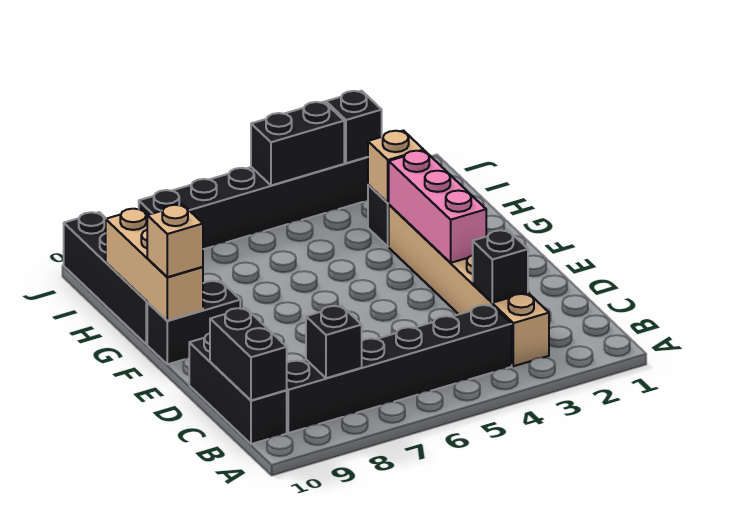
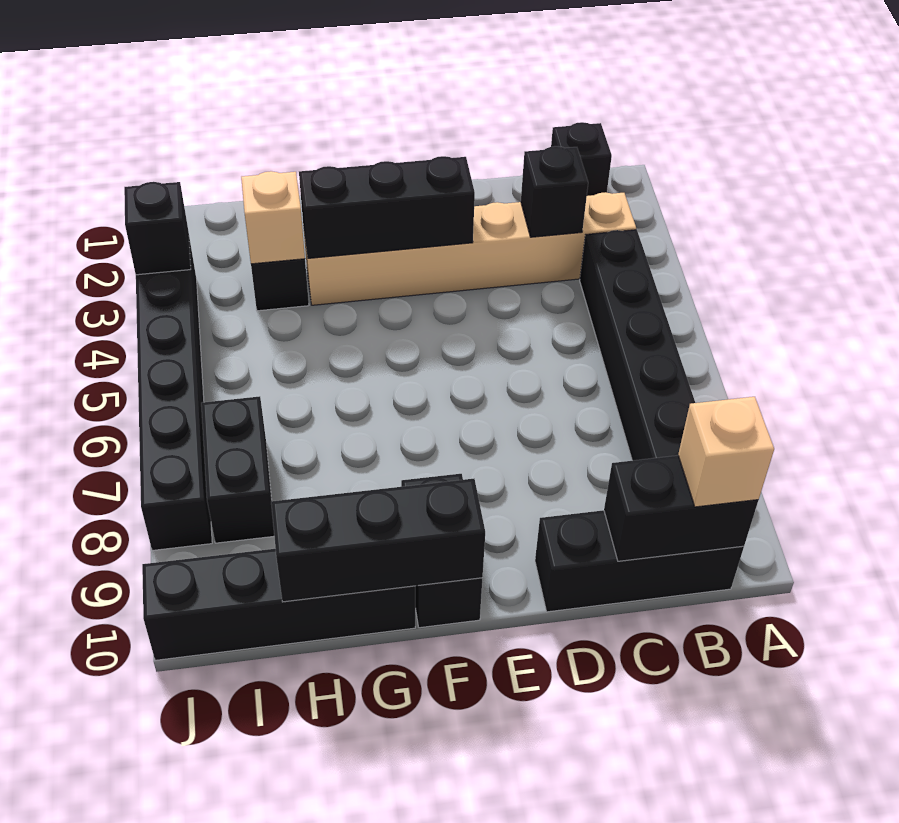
black 1x1 brick [306,306,362,378] -> black 1x1 brick moved to [551,122,612,196]
pink 1x3 brick [389,150,486,263] -> black 1x3 brick [299,156,475,258]
tan 1x3 brick [106,209,203,321] -> black 1x3 brick [271,479,485,602]
tan 1x1 brick [147,205,203,277] -> tan 1x1 brick moved to [678,397,774,507]
black 1x2 brick [251,102,344,185] -> black 1x2 brick moved to [201,396,274,543]

